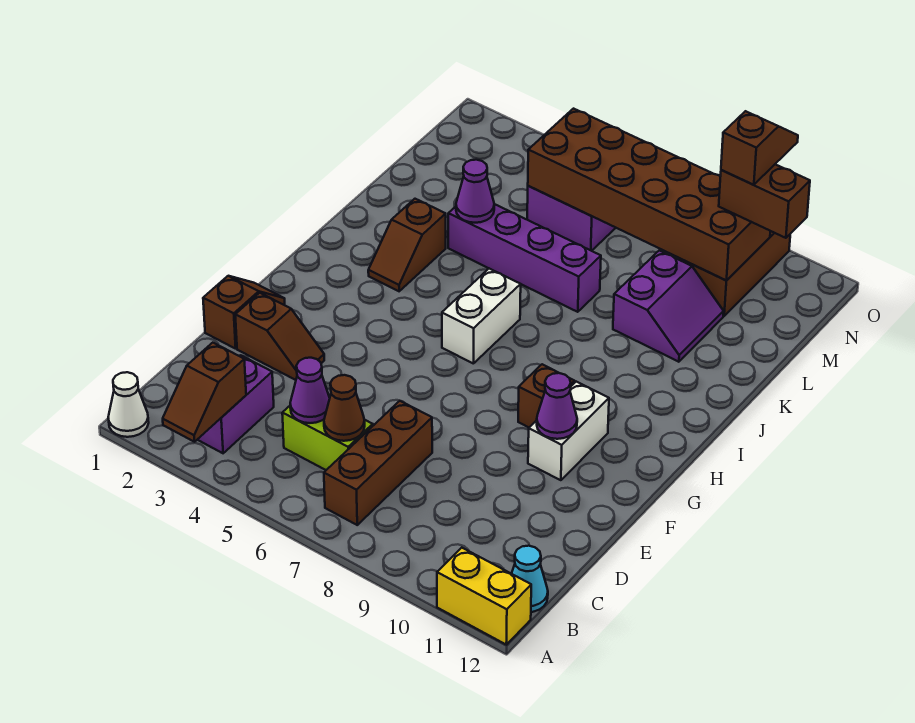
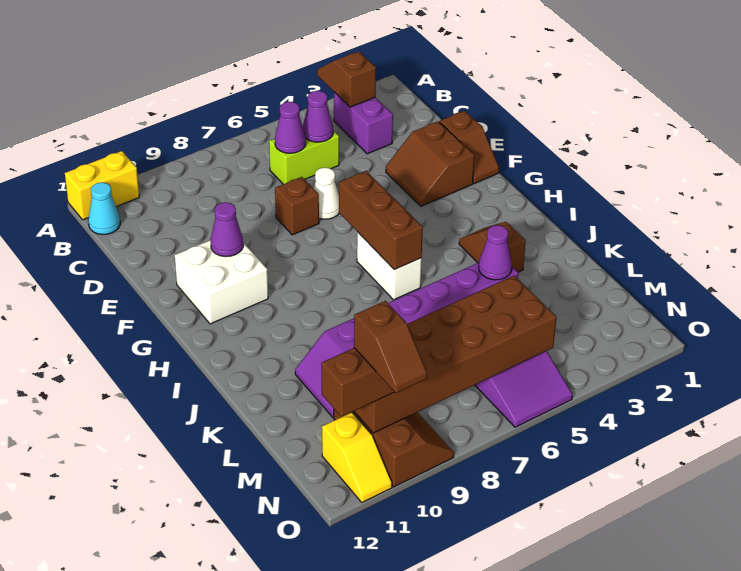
white 1x1 cone [108,372,149,437] -> white 1x1 cone moved to [314,168,339,219]
brown 1x3 brick [324,401,432,525] -> brown 1x3 brick moved to [339,171,423,270]
brown 1x1 cone [324,375,365,441] -> purple 1x1 cone [275,102,306,153]
brown 1x2 slope [235,293,324,380] -> brown 2x2 slope [386,121,474,206]
white 1x2 brick [528,382,609,480] -> white 2x2 brick [175,240,268,324]
brown 1x1 brick [518,364,574,427] -> brown 1x1 brick moved to [275,177,319,235]
none -> yellow 1x2 slope [322,412,392,502]

